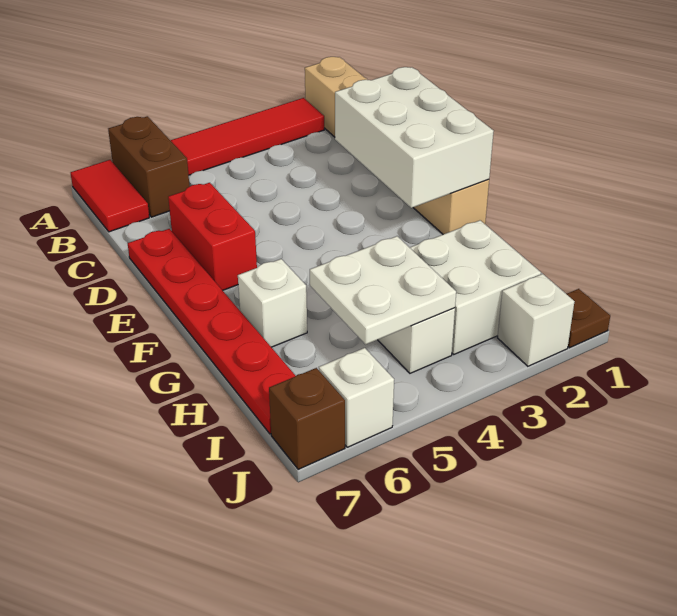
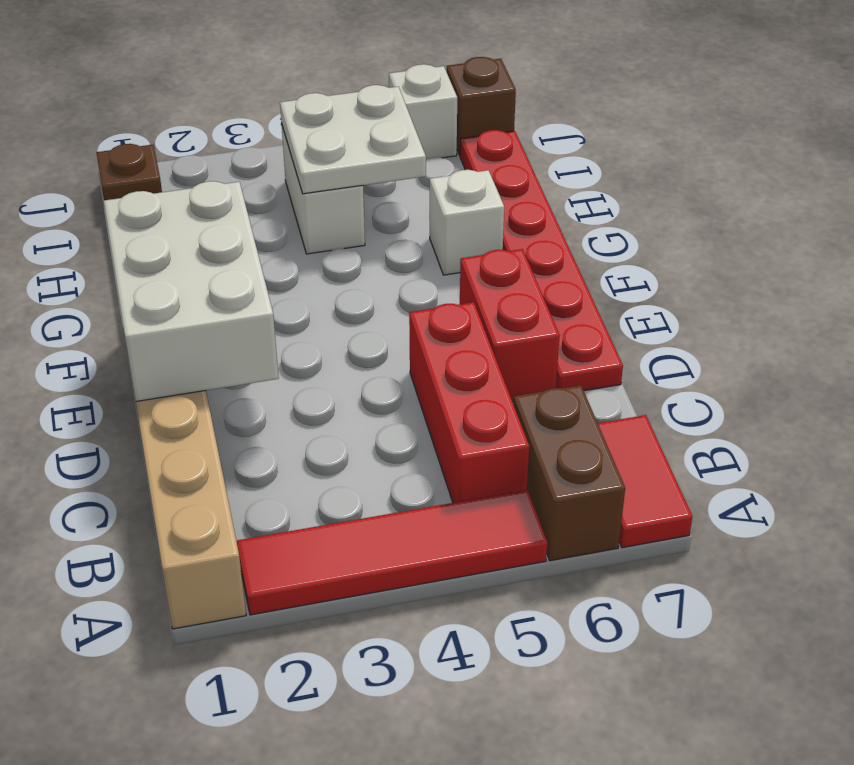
none -> red 1x3 brick [409,302,529,503]
white 2x2 brick [410,220,541,354] -> none
white 1x1 brick [497,274,575,366] -> none

